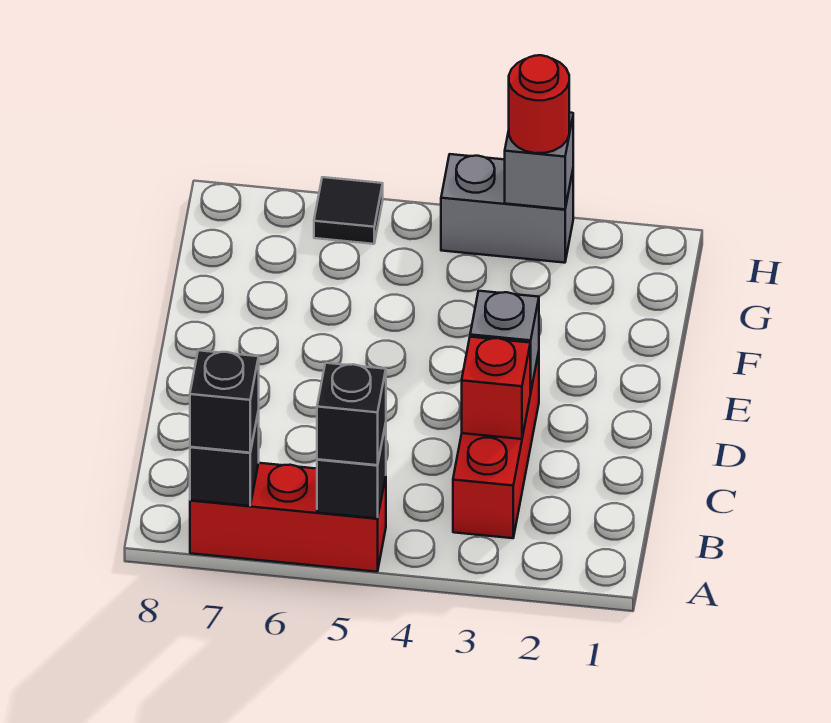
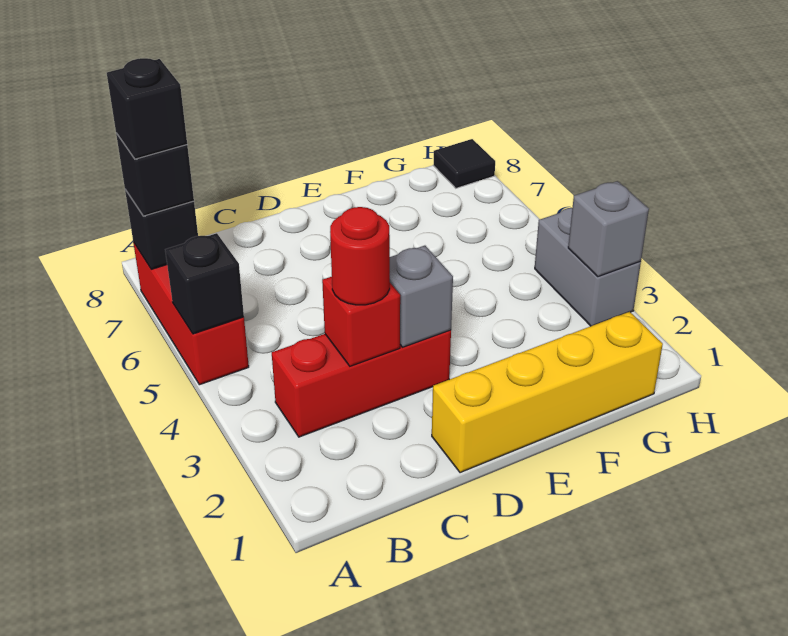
black 1x1 brick [317,363,386,465] -> black 1x1 brick moved to [107,58,187,159]
none -> yellow 1x4 brick [432,312,663,473]
red 1x1 round brick [509,55,569,153] -> red 1x1 round brick moved to [330,207,390,305]
black 1x1 tile [314,177,383,244] -> black 1x1 tile moved to [433,139,495,188]

